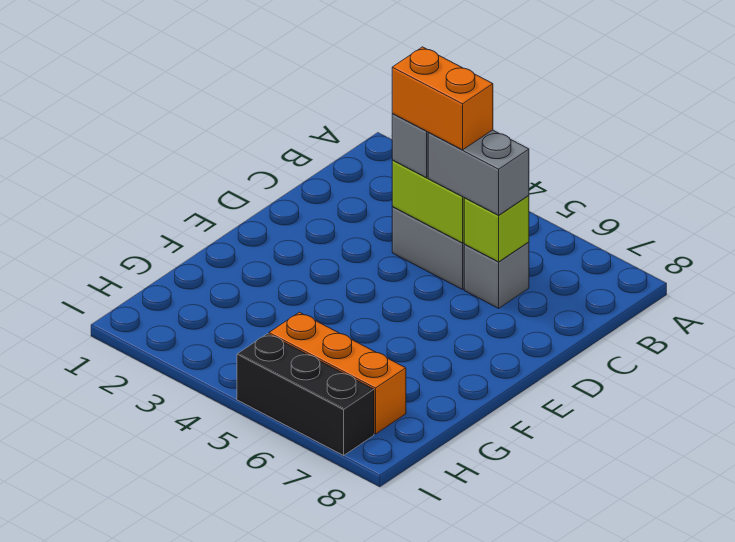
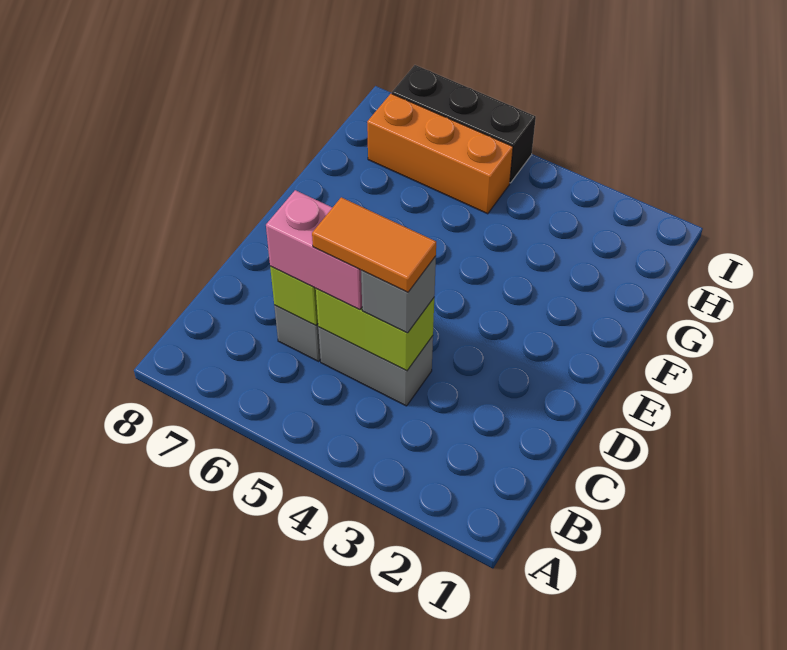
orange 1x2 brick [392,47,493,150] -> orange 1x2 tile [312,197,436,292]
grey 1x2 brick [428,130,529,215] -> pink 1x2 brick [266,190,362,310]

